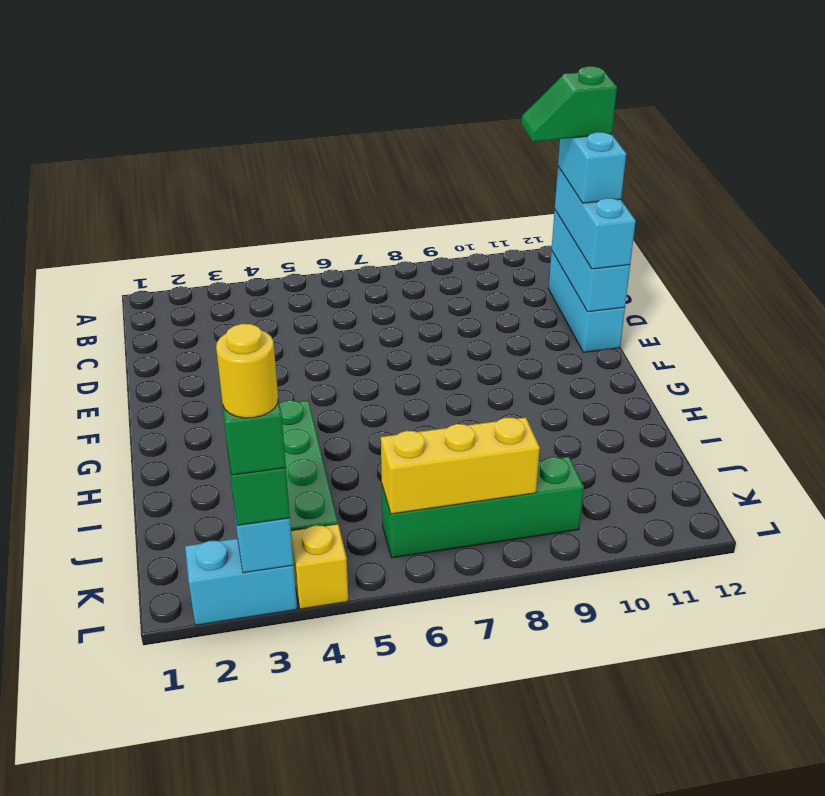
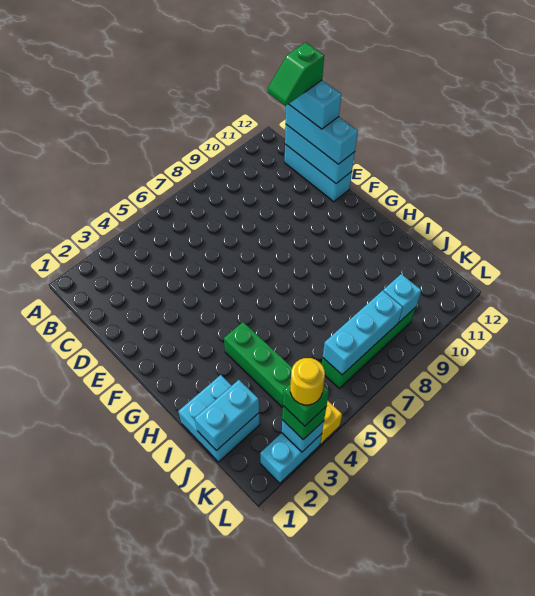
none -> cyan 2x2 brick [178,375,260,462]
none -> cyan 1x2 brick [195,380,259,451]
yellow 1x3 brick [381,417,540,514] -> cyan 1x3 brick [323,290,403,375]
none -> cyan 1x1 brick [383,274,421,322]

